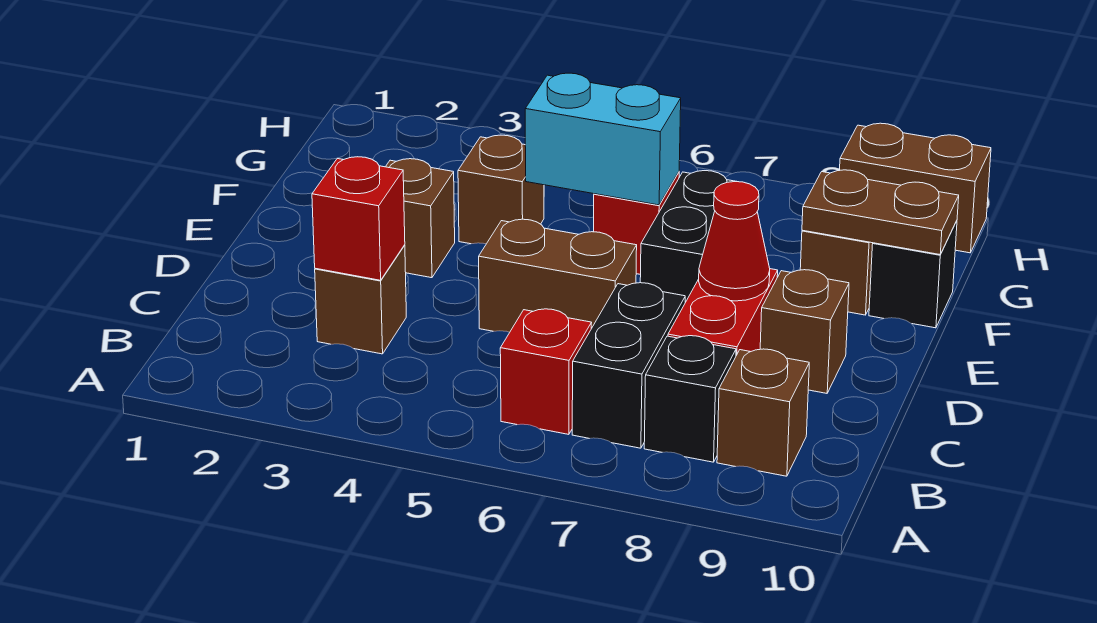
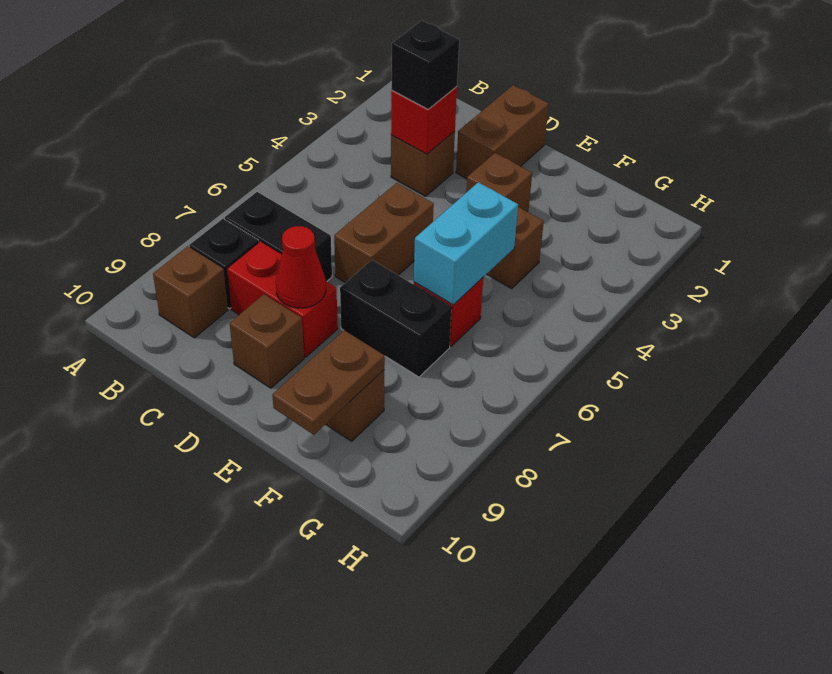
red 1x1 brick [500,309,591,434] -> none
black 1x1 brick [869,221,957,328] -> black 1x1 brick moved to [391,21,459,109]
brown 1x2 brick [840,123,991,253] -> brown 1x2 brick moved to [456,85,549,179]

